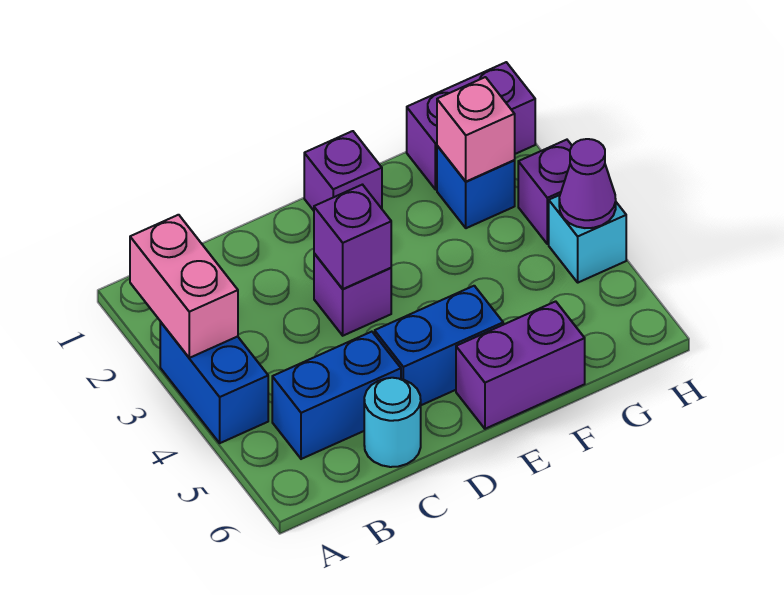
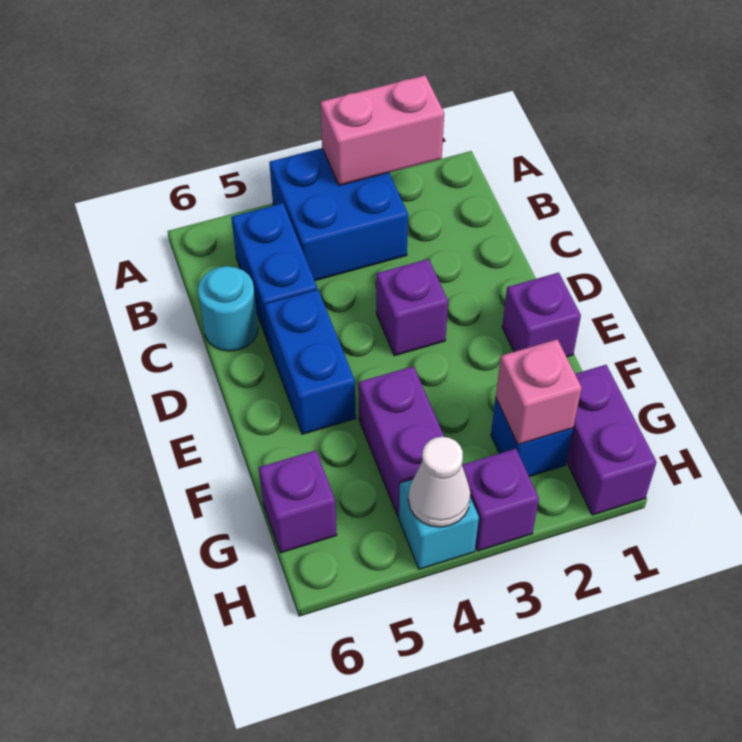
blue 1x2 brick [160,322,268,443] -> blue 2x2 brick [269,148,408,281]
purple 1x1 brick [314,185,391,289] -> purple 1x1 brick moved to [259,450,337,553]
purple 1x2 brick [456,301,585,429] -> purple 1x2 brick moved to [358,366,444,517]
purple 1x1 cone [559,139,616,228] -> white 1x1 cone [408,437,471,527]

